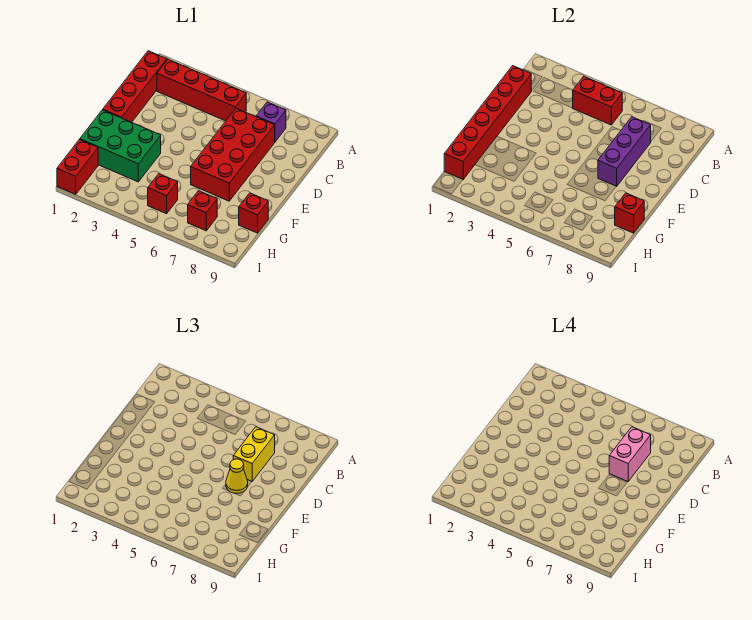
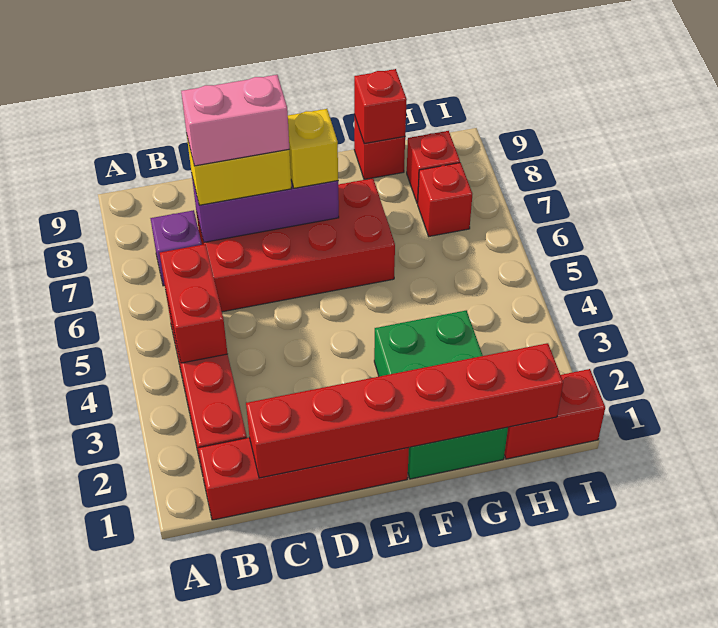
yellow 1x1 cone [226,459,248,493] -> yellow 1x1 brick [288,109,338,188]
red 1x1 brick [148,174,178,214] -> red 1x1 brick moved to [407,131,460,204]

